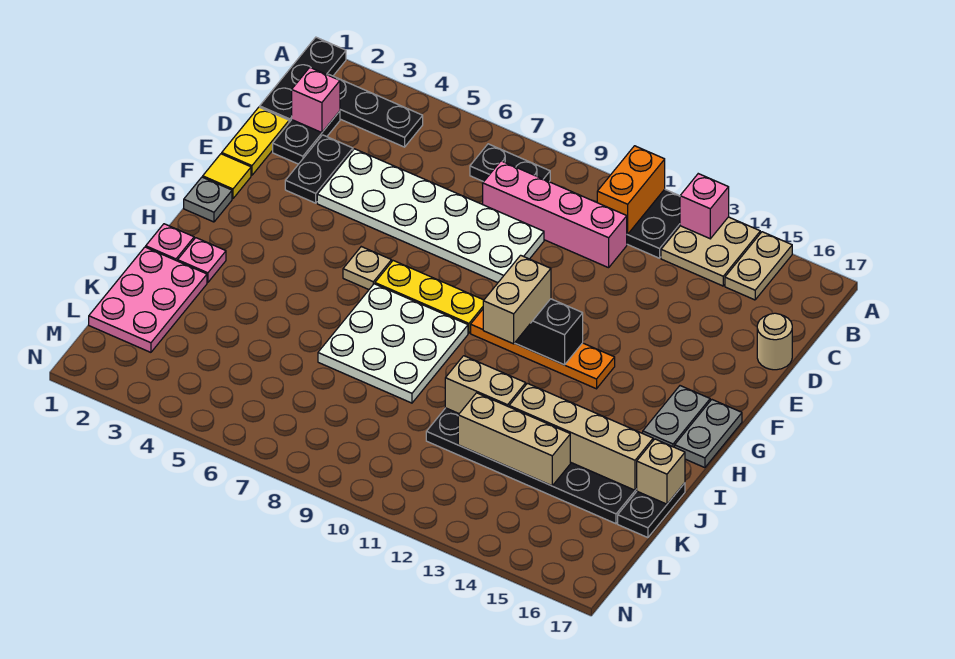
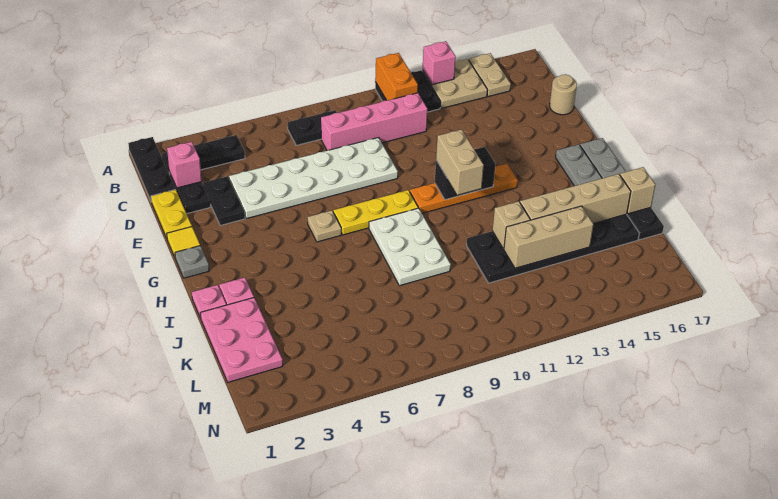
white 3x3 plate [318,284,468,403] -> white 2x3 plate [369,208,451,286]
tan 1x2 brick [445,356,526,413] -> tan 1x1 brick [492,201,530,249]

